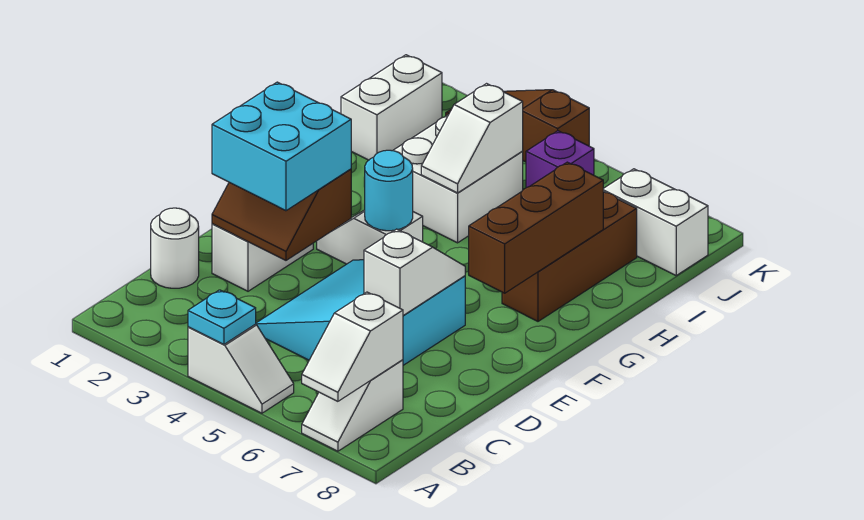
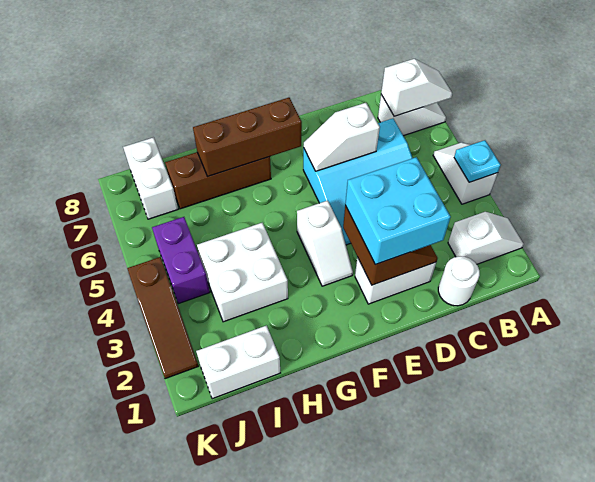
cyan 1x1 round brick [364,150,413,231] -> none
white 1x2 slope [421,84,523,193] -> white 1x2 slope moved to [448,212,524,264]
purple 1x1 brick [526,131,594,188] -> purple 1x2 brick [152,217,210,304]

